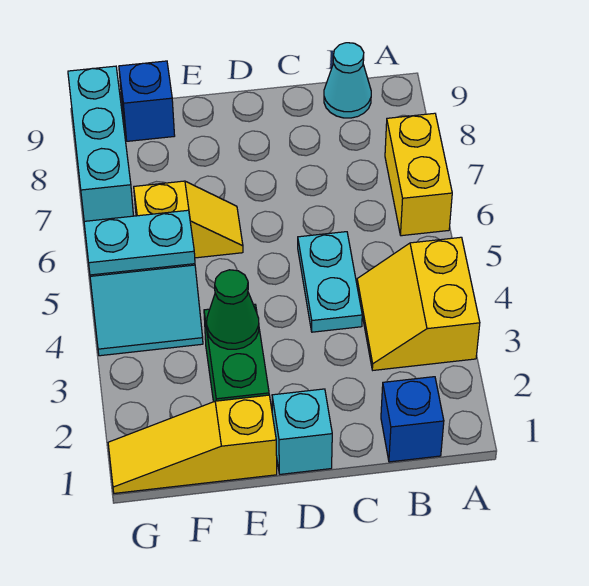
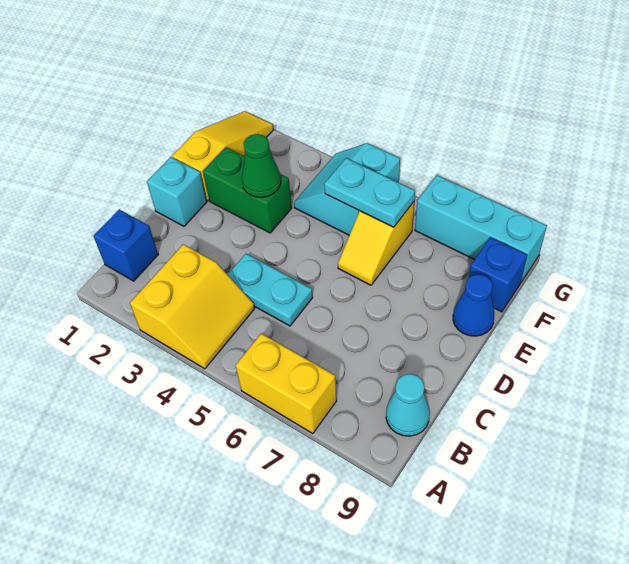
yellow 2x2 slope [357,237,480,370] -> yellow 2x2 slope turned to [130,244,255,369]
none -> blue 1x1 cone [453,274,494,336]
cyan 1x2 plate [84,210,195,275] -> cyan 1x2 plate turned to [325,158,415,227]

